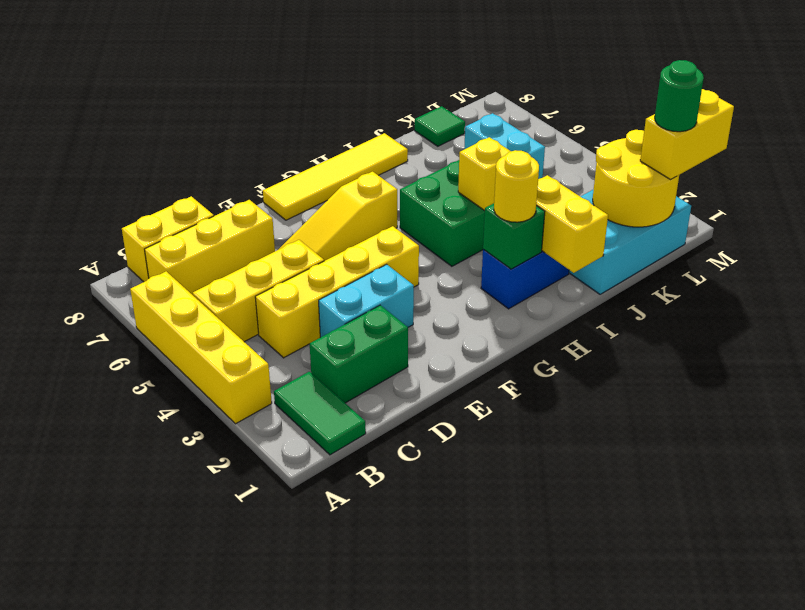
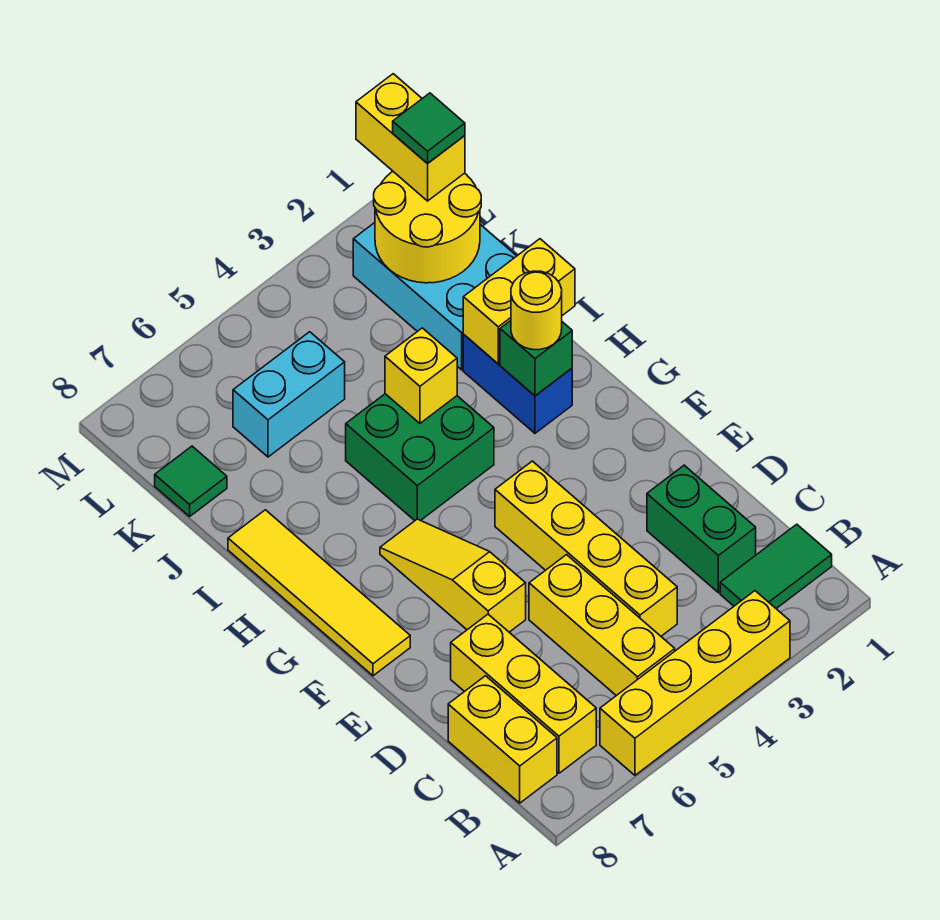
cyan 1x2 brick [319,264,414,337] -> none
yellow 1x3 slope [278,172,397,261] -> yellow 1x3 slope turned to [380,519,526,632]
green 1x1 round brick [655,60,704,132] -> green 1x1 tile [393,93,465,164]

